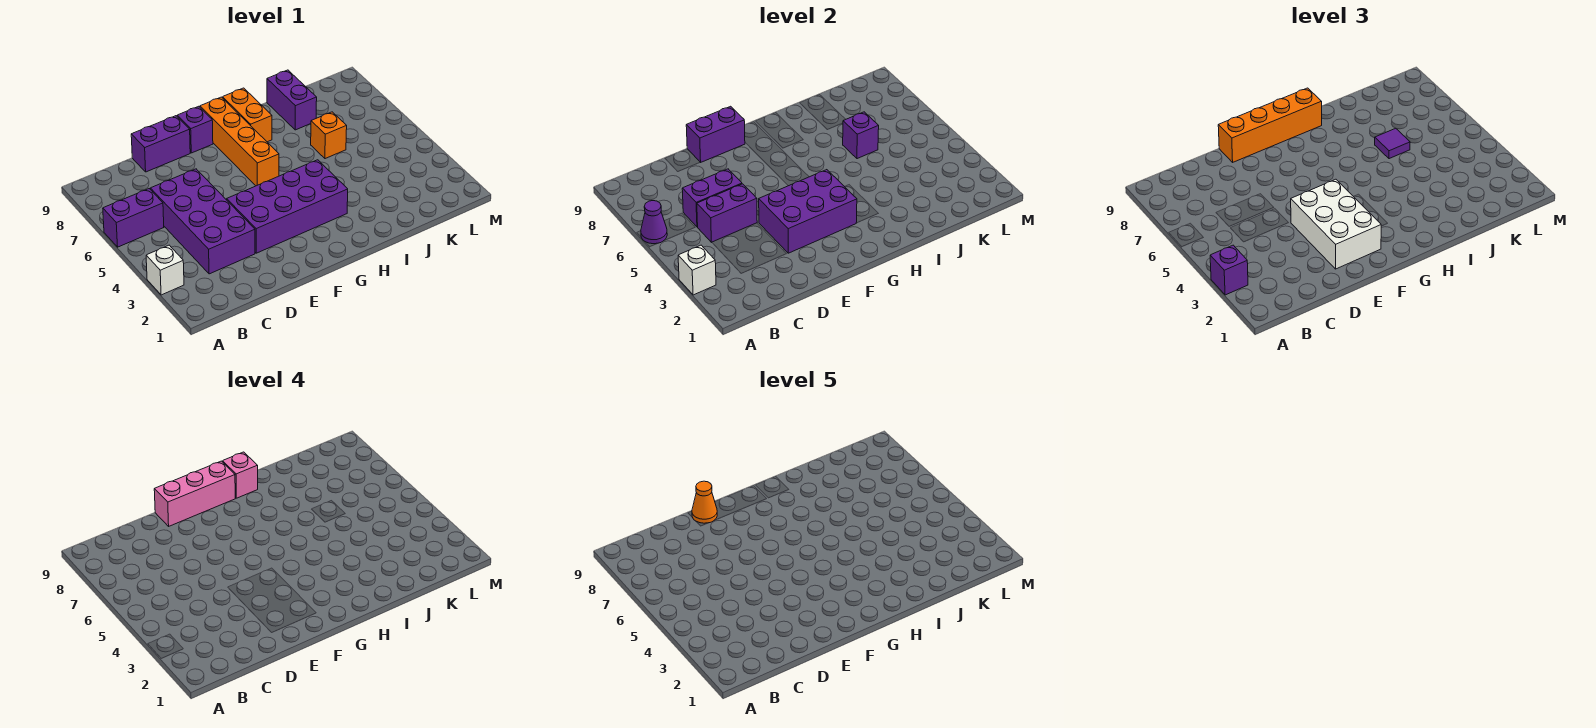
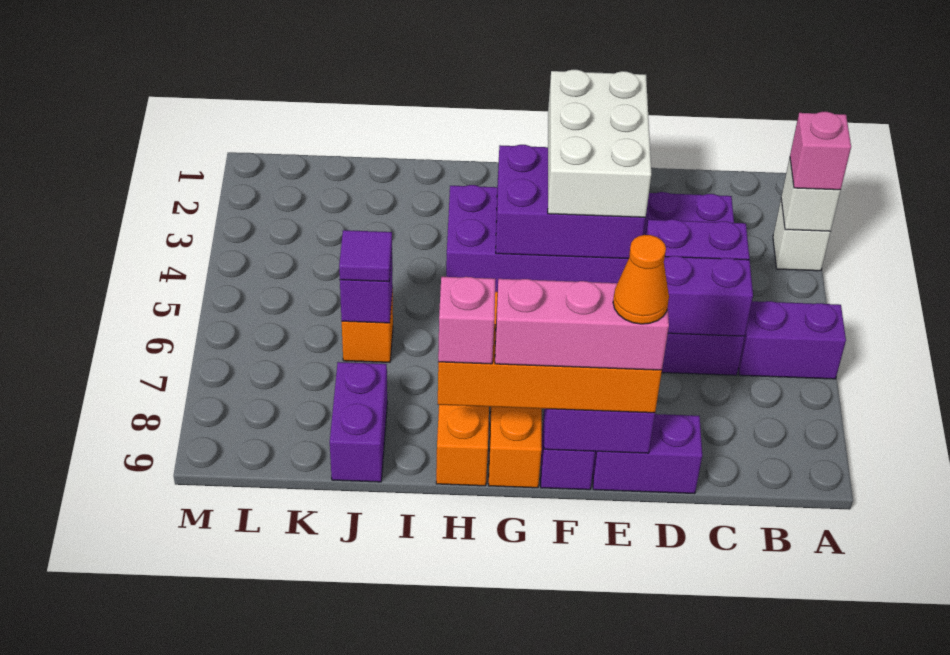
purple 1x1 brick [1210,245,1248,295] -> pink 1x1 brick [790,112,851,190]
purple 1x1 cone [641,201,667,244] -> none

